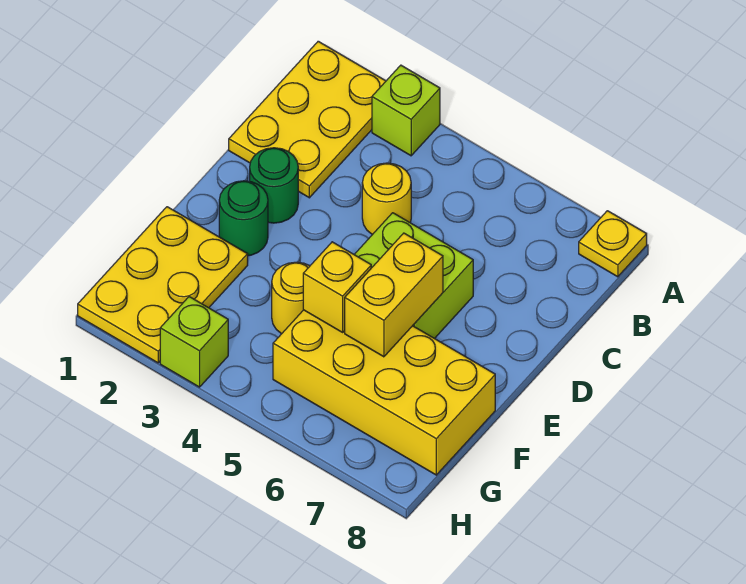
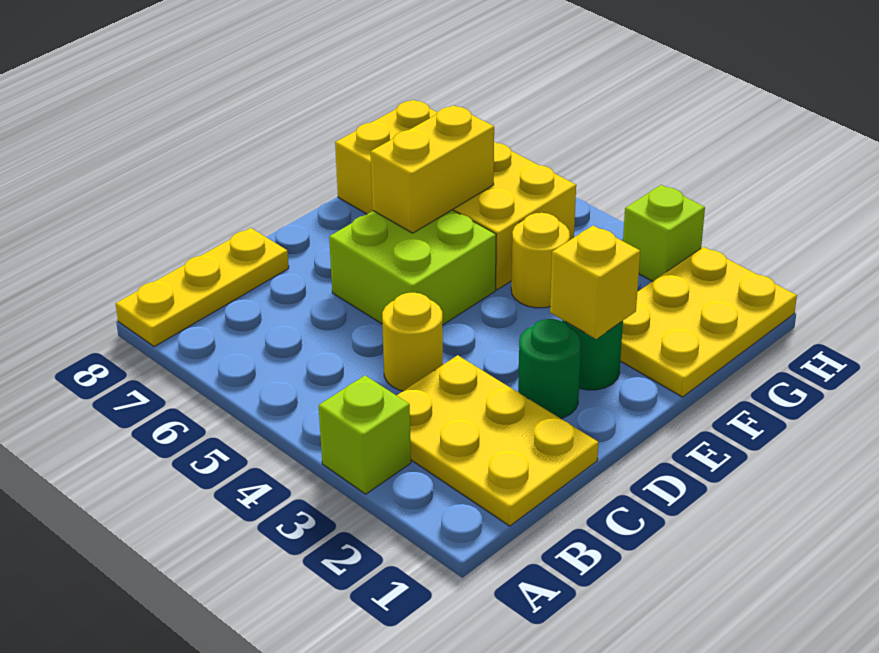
yellow 2x3 plate [229,41,386,198] -> yellow 2x3 plate turned to [397,355,598,526]
yellow 1x1 plate [579,211,647,277] -> yellow 1x3 plate [116,228,289,347]
yellow 1x1 brick [303,242,371,332] -> yellow 1x1 brick moved to [550,226,640,339]

